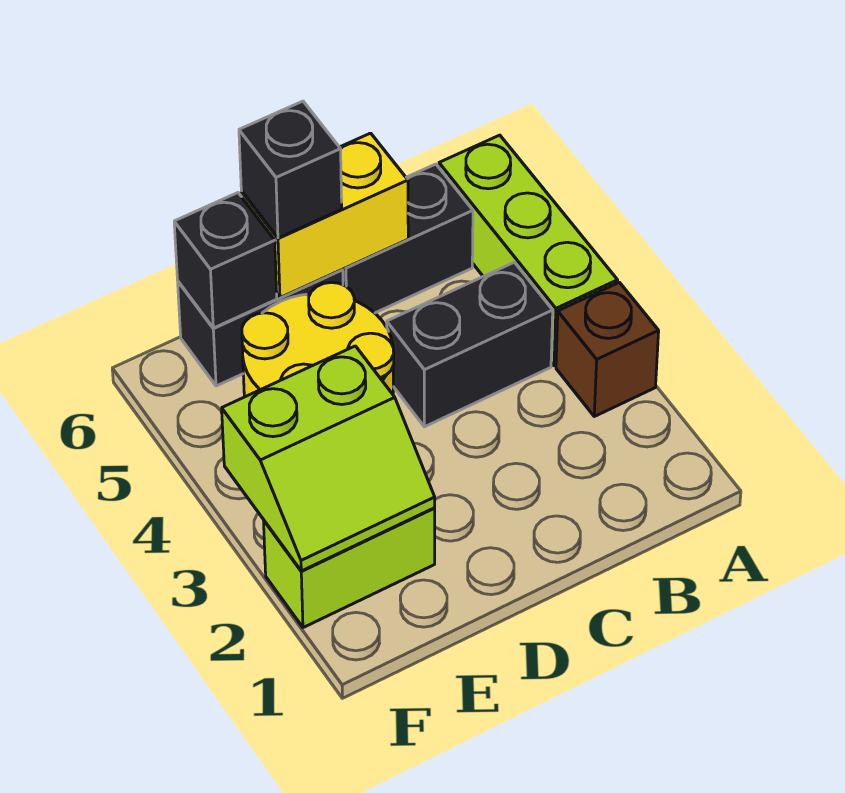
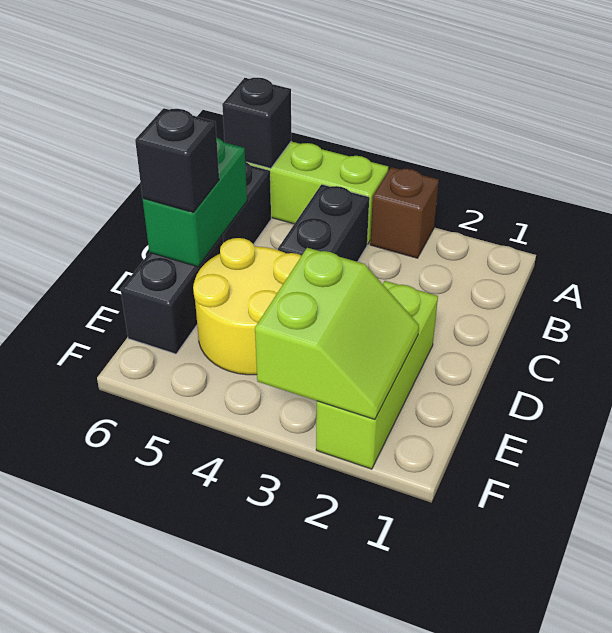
yellow 1x2 brick [241,133,408,298] -> green 1x2 brick [143,138,247,267]
lime 1x2 brick [264,508,435,628] -> lime 1x3 brick [316,281,438,469]
black 1x1 brick [174,193,277,328] -> black 1x1 brick moved to [222,78,291,168]

